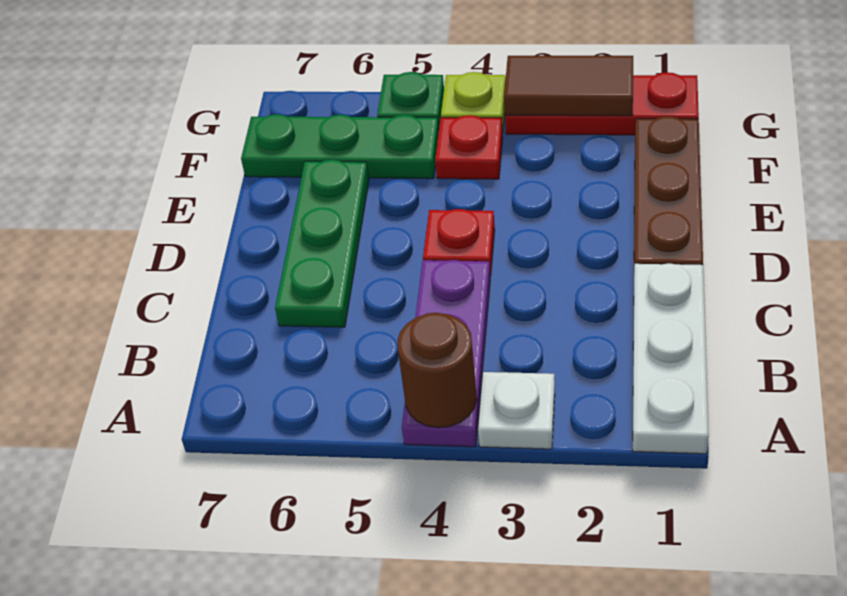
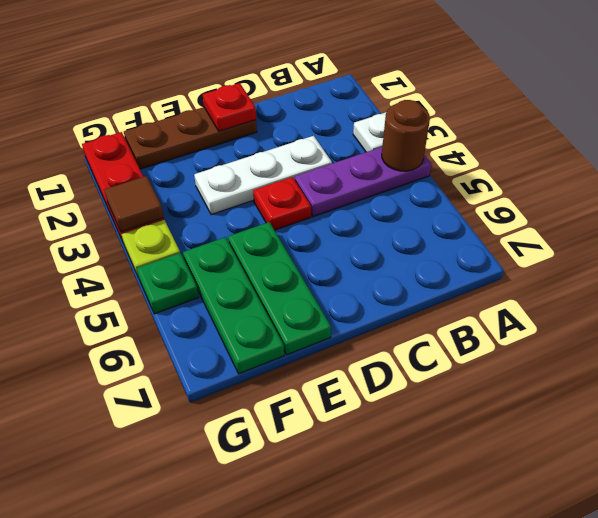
white 1x3 plate [633,263,709,454] -> white 1x3 plate moved to [194,136,332,215]
green 1x3 plate [275,160,369,327] -> green 1x3 plate turned to [228,222,331,355]
red 1x1 plate [435,115,503,179] -> red 1x1 plate moved to [203,83,256,131]
brown 1x2 tile [504,56,633,116] -> brown 1x1 tile [104,176,164,232]

